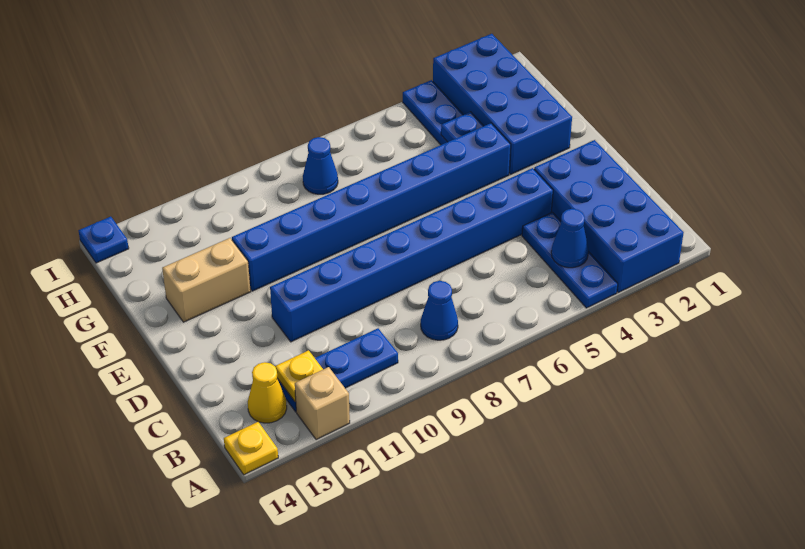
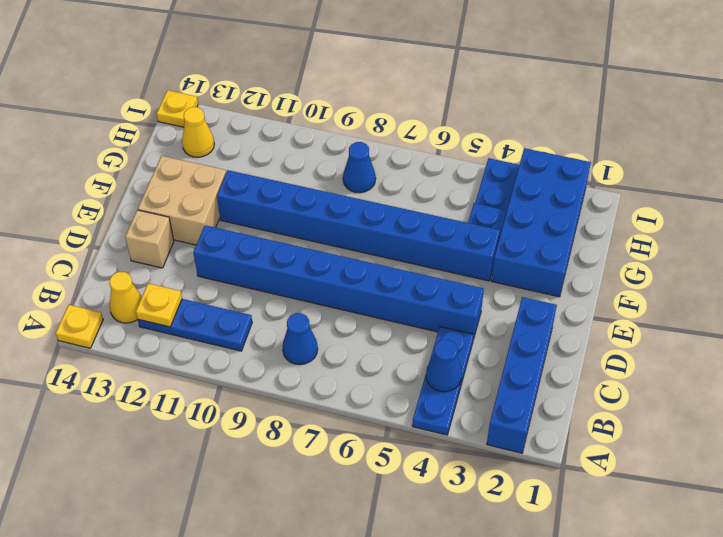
blue 2x4 brick [534,140,684,292] -> blue 1x4 brick [487,297,557,453]
tan 1x1 brick [295,367,350,440] -> tan 1x1 brick moved to [125,210,174,268]
tan 1x2 brick [162,238,251,322] -> tan 2x2 brick [138,156,226,245]
none -> yellow 1x1 cone [182,107,214,157]
blue 1x1 plate [78,217,129,263] -> yellow 1x1 plate [157,90,198,127]

